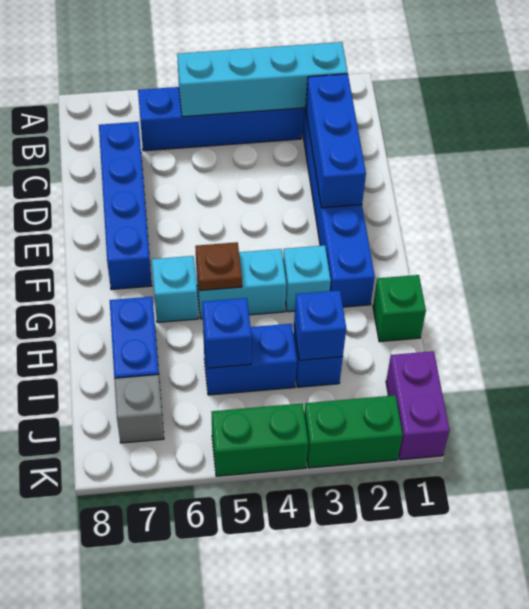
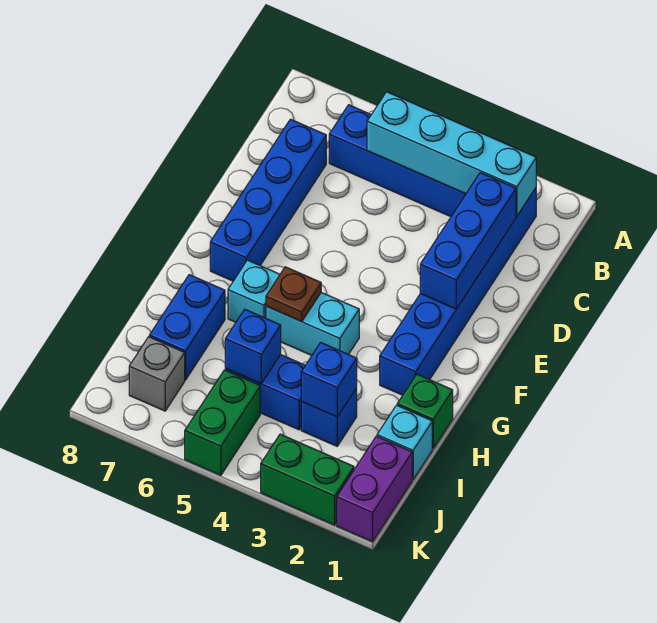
cyan 1x1 brick [283,245,331,312] -> cyan 1x1 brick moved to [377,405,432,479]
green 1x2 brick [211,403,308,476] -> green 1x2 brick turned to [185,370,260,475]

